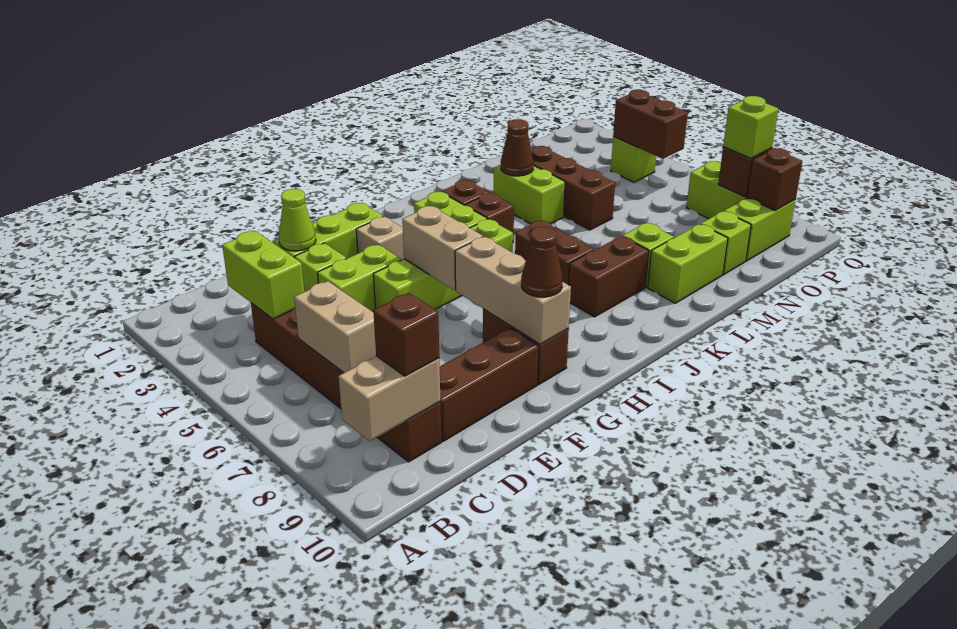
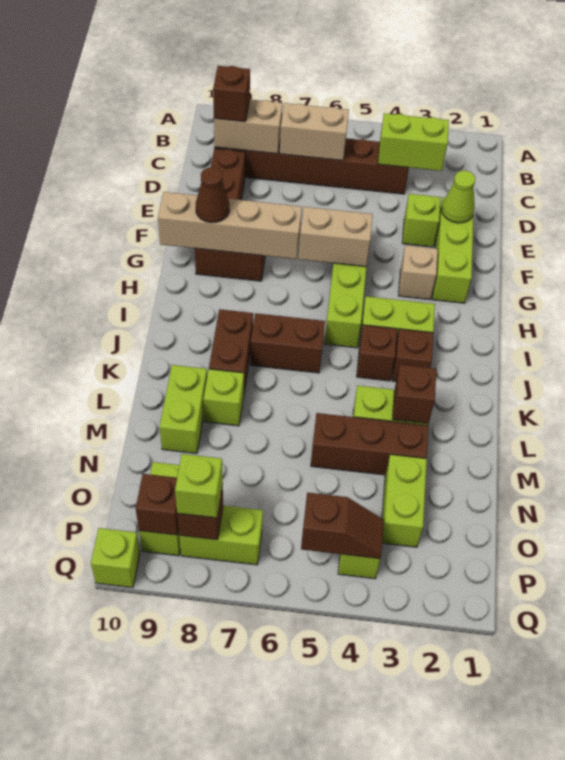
tan 1x2 brick [339,356,440,441] -> tan 1x2 brick turned to [214,100,283,154]
lime 1x2 brick [318,244,401,312] -> lime 1x2 brick moved to [382,455,427,547]
tan 1x3 brick [455,237,571,344] -> tan 1x4 brick [158,192,302,259]
brown 1x1 cone [501,119,534,176] -> brown 1x1 brick [393,365,436,424]
lime 1x1 brick [701,212,751,275] -> lime 1x1 brick moved to [91,528,140,588]
brown 1x2 brick [613,90,688,159] -> brown 1x2 slope [301,493,384,559]

